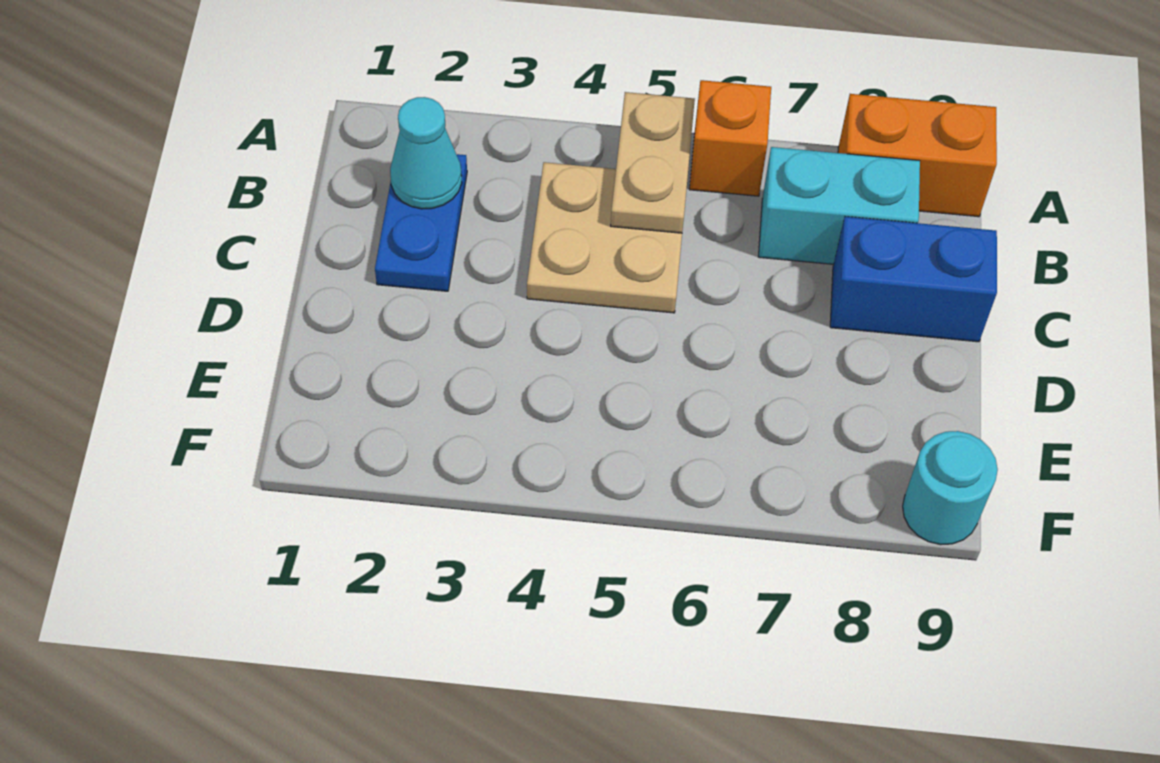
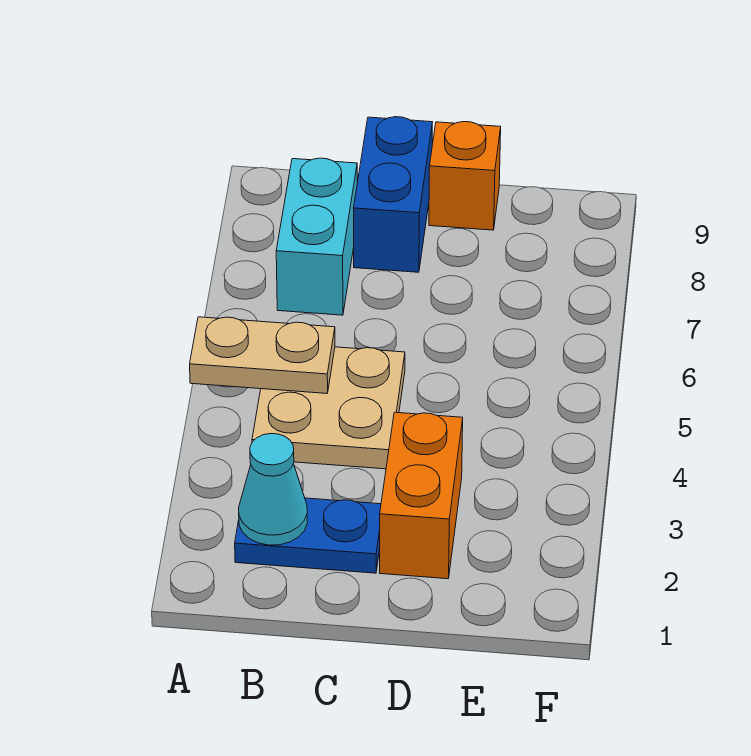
orange 1x1 brick [689,80,771,196] -> orange 1x1 brick moved to [429,122,501,230]
orange 1x2 brick [838,94,997,217] -> orange 1x2 brick moved to [380,412,463,579]
cyan 1x1 round brick [903,431,998,545] -> none

